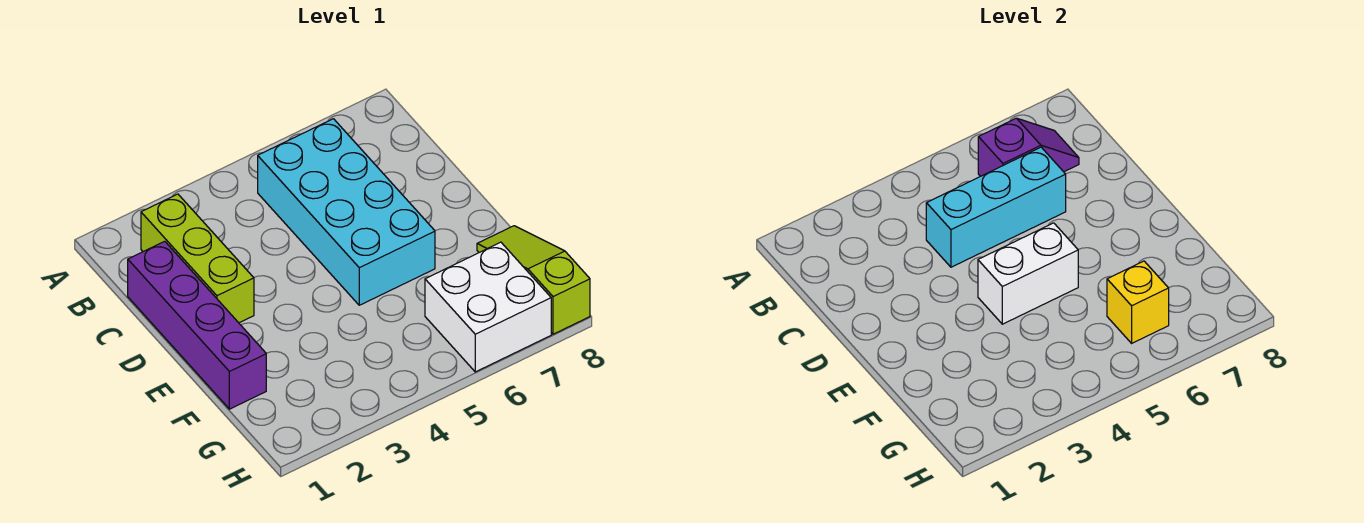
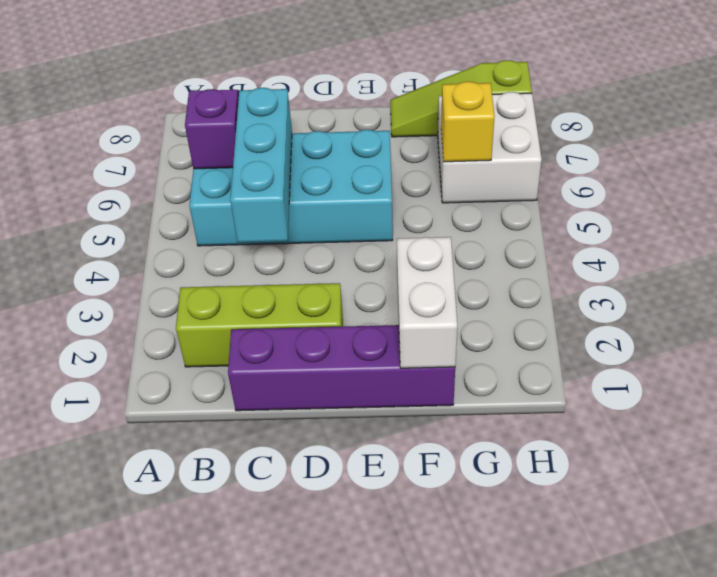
white 1x2 brick [978,223,1078,324] -> white 1x2 brick moved to [397,237,457,368]

